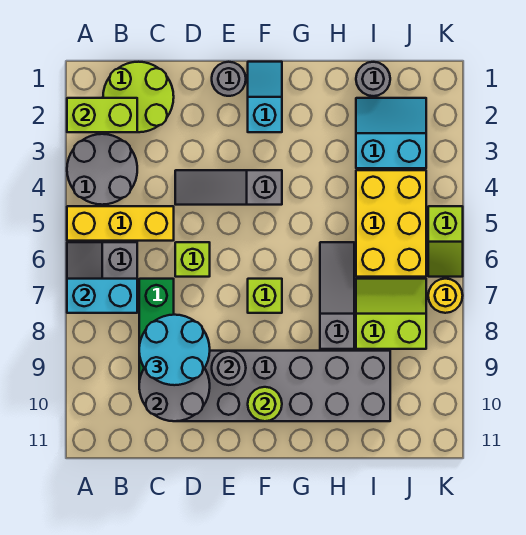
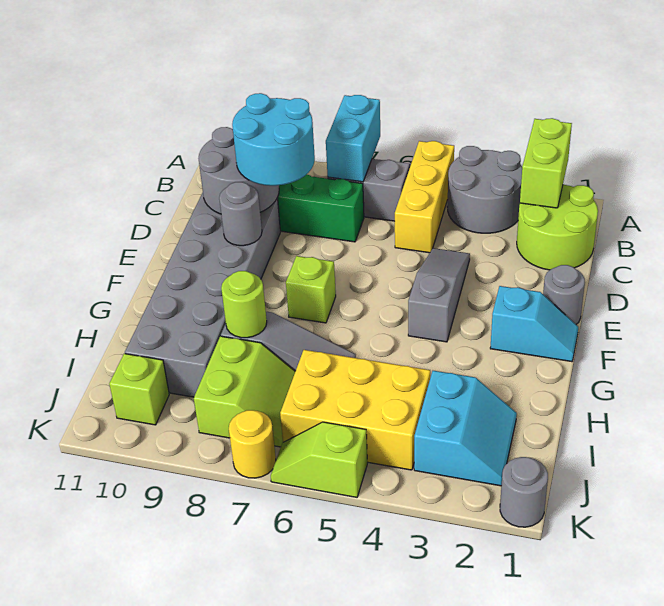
lime 1x1 brick [175,242,210,277] -> lime 1x1 brick moved to [109,354,169,425]
lime 1x1 round brick [248,387,282,421] -> lime 1x1 round brick moved to [221,271,267,338]
grey 1x1 round brick [356,62,390,96] -> grey 1x1 round brick moved to [500,457,548,527]

